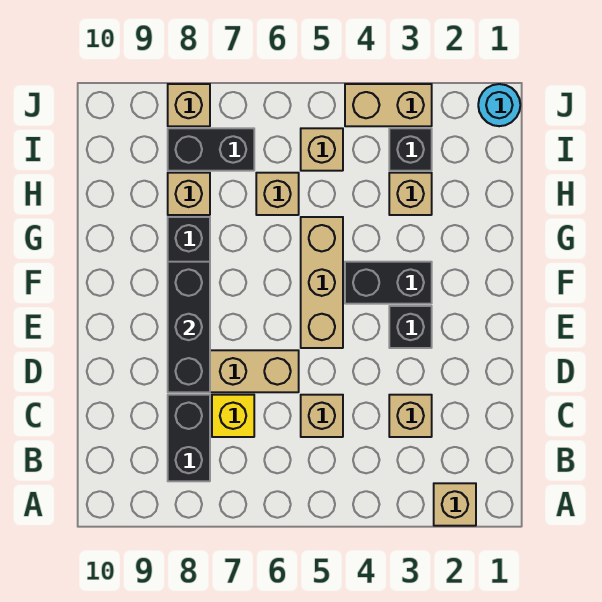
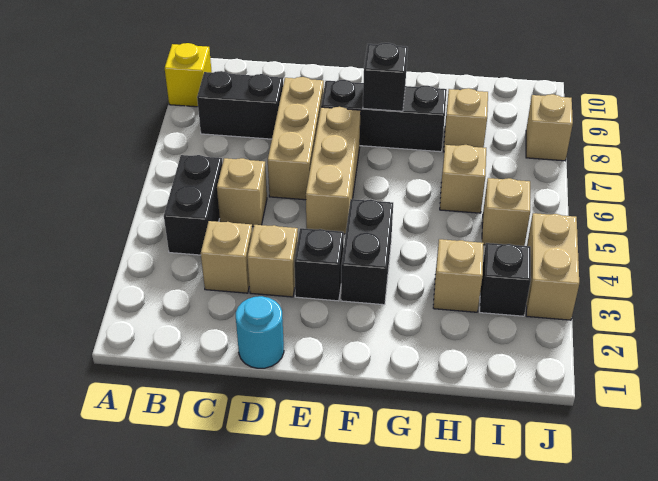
tan 1x1 brick [434,483,476,526] -> tan 1x1 brick moved to [247,225,298,297]
yellow 1x1 brick [212,395,254,437] -> yellow 1x1 brick moved to [165,43,212,107]
black 1x3 brick [168,262,210,392] -> black 1x1 brick [363,43,408,111]
tan 1x3 brick [301,217,343,348] -> tan 1x3 brick turned to [306,107,361,234]
black 1x2 brick [168,128,254,171] -> black 1x2 brick moved to [164,155,222,255]
cyan 1x1 round brick [478,84,520,126] -> cyan 1x1 round brick moved to [236,296,284,368]

